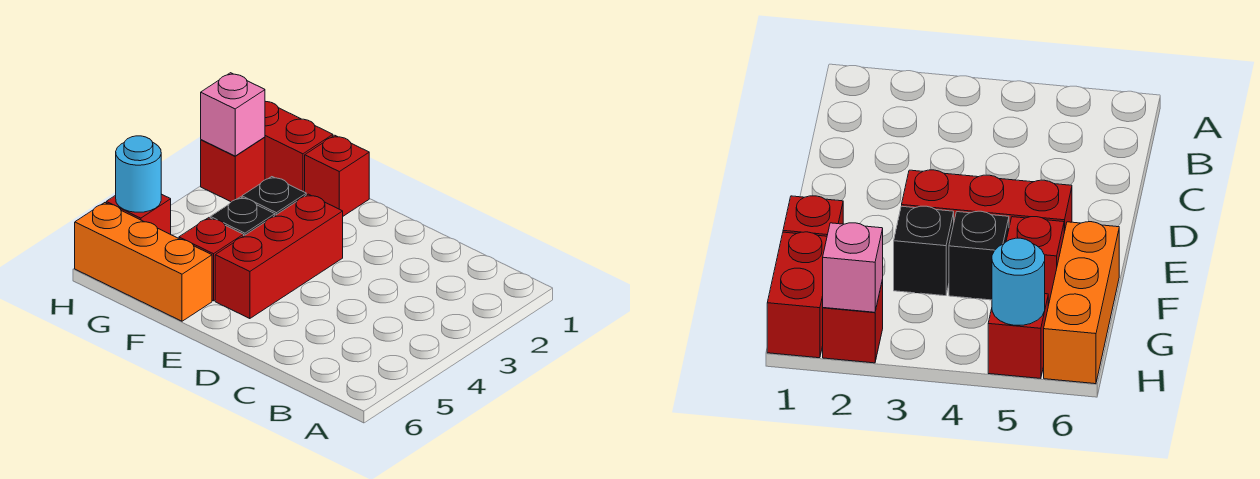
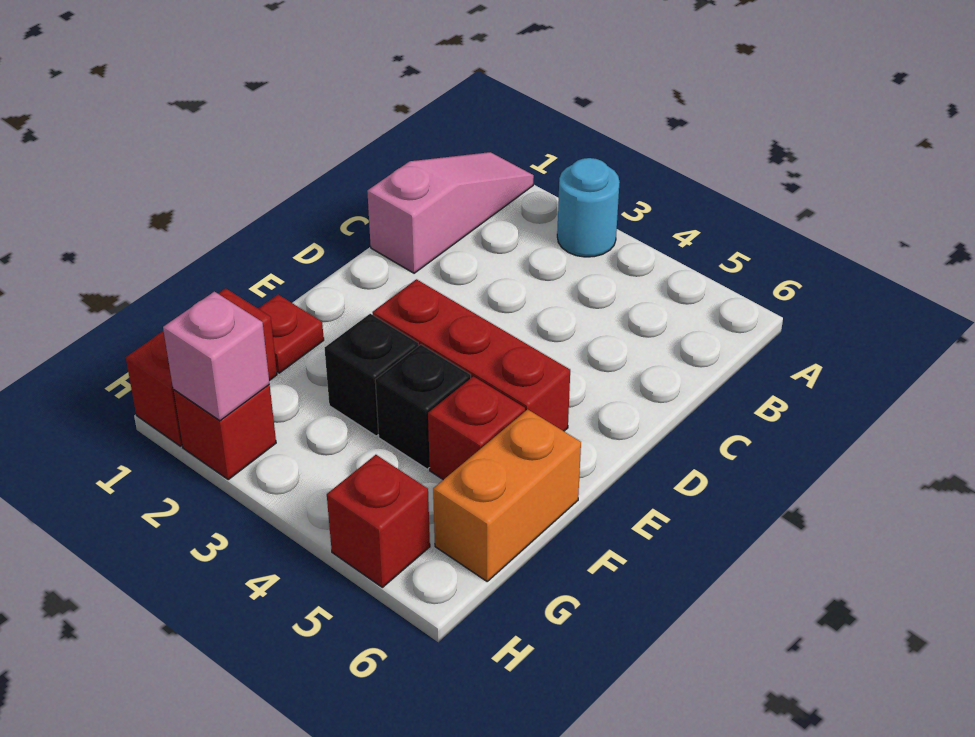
none -> pink 1x3 slope [367,152,534,273]
red 1x1 brick [305,135,369,216] -> red 1x1 plate [258,295,324,373]
orange 1x3 brick [75,203,212,321] -> orange 1x2 brick [433,409,581,581]
cyan 1x1 round brick [116,136,161,212] -> cyan 1x1 round brick moved to [557,158,620,257]

